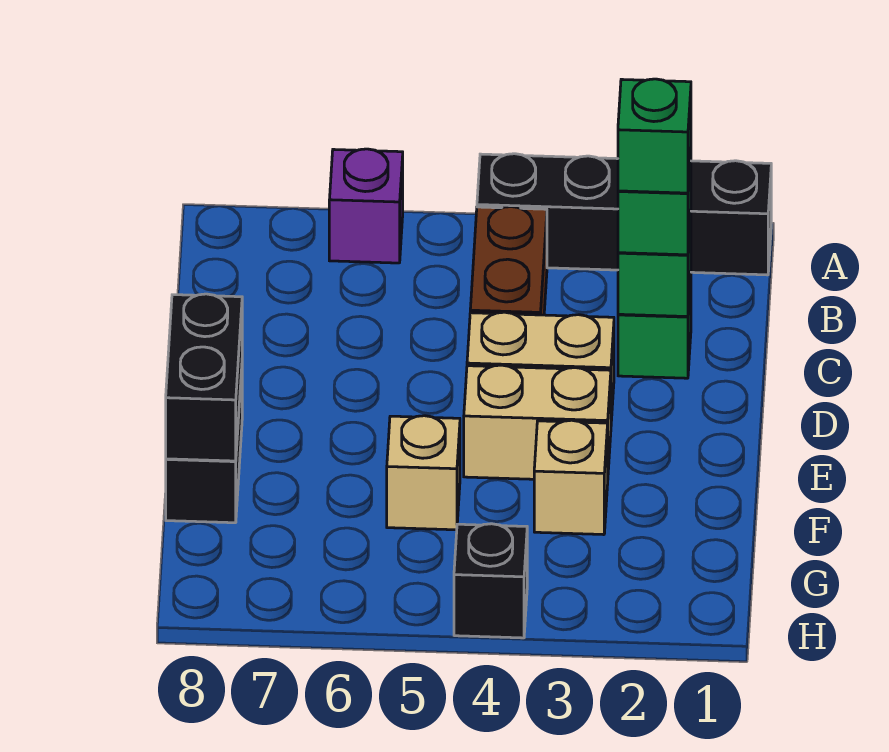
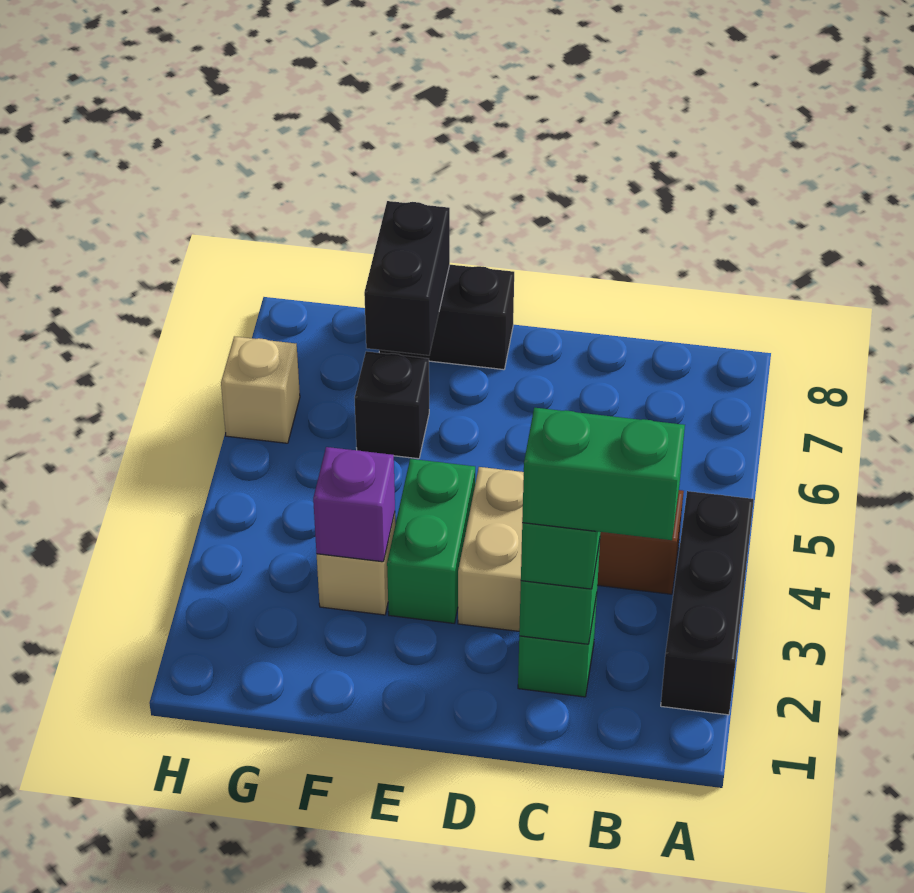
black 1x4 brick [477,154,771,275] -> black 1x3 brick [661,491,754,715]
purple 1x1 brick [329,149,403,263] -> purple 1x1 brick moved to [313,447,395,562]
green 1x1 brick [618,79,691,193] -> green 1x2 brick [522,408,685,540]
tan 1x2 brick [464,365,611,479] -> green 1x2 brick [387,459,475,623]
black 1x2 brick [166,294,242,461] -> black 1x2 brick turned to [364,201,450,355]
tan 1x1 brick [387,416,460,530] -> tan 1x1 brick moved to [221,336,300,443]
black 1x1 brick [454,524,527,638] -> black 1x1 brick moved to [355,351,429,459]

